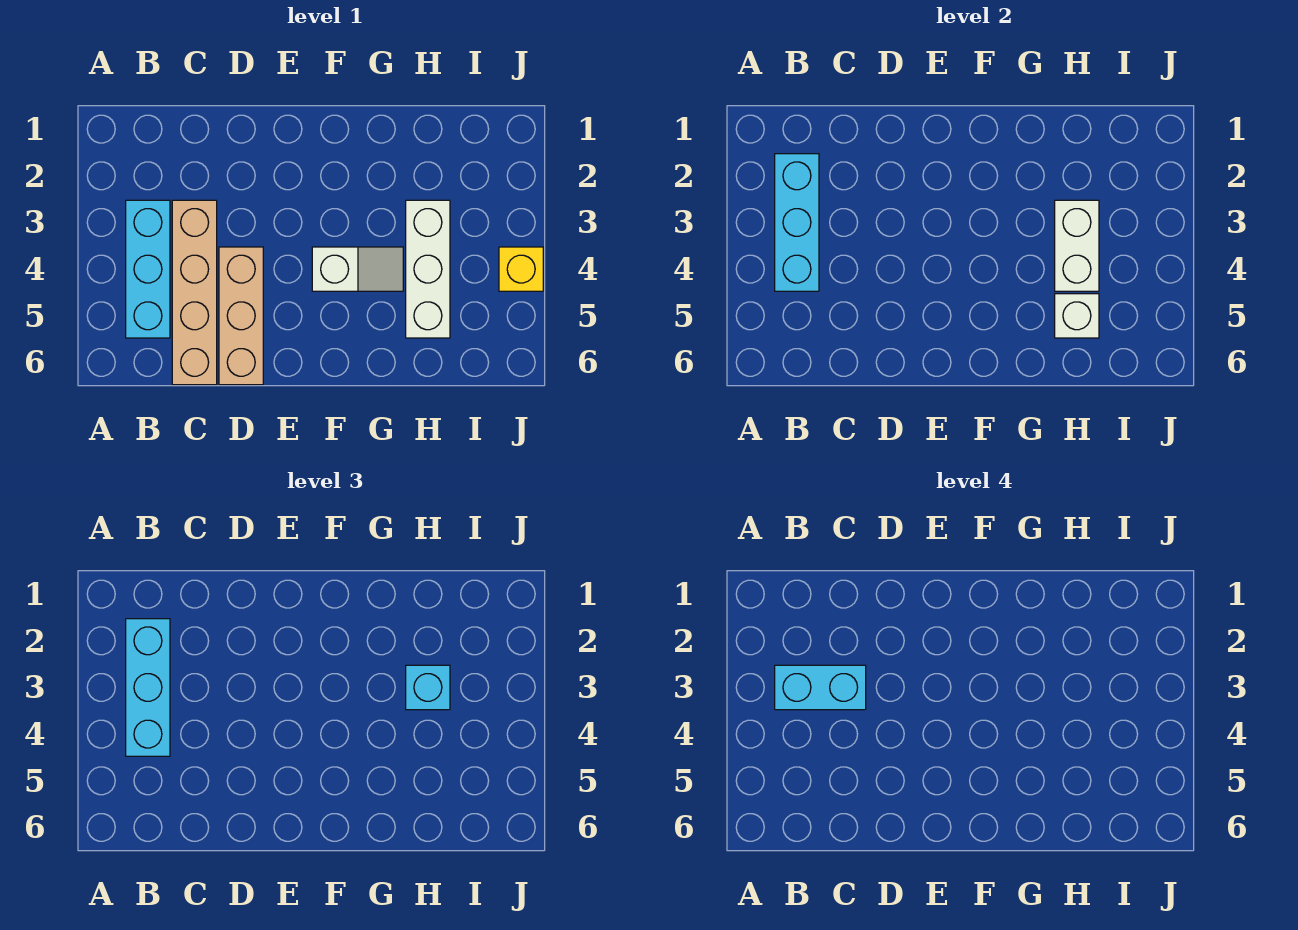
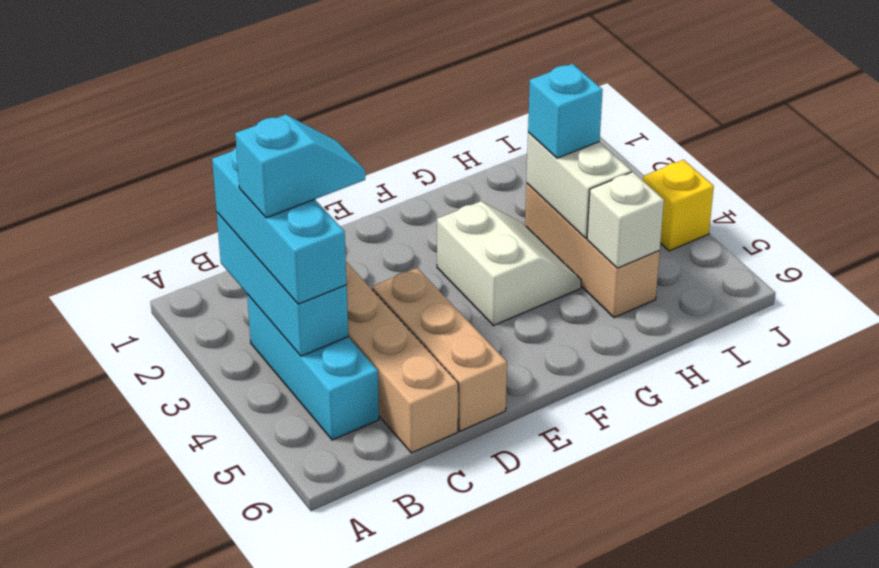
cyan 1x2 brick [775,665,866,710] -> cyan 1x2 slope [235,115,365,218]
white 1x2 slope [312,247,403,291] -> white 2x2 slope [437,201,581,326]
white 1x3 brick [406,200,450,338] -> tan 1x3 brick [525,183,660,318]

